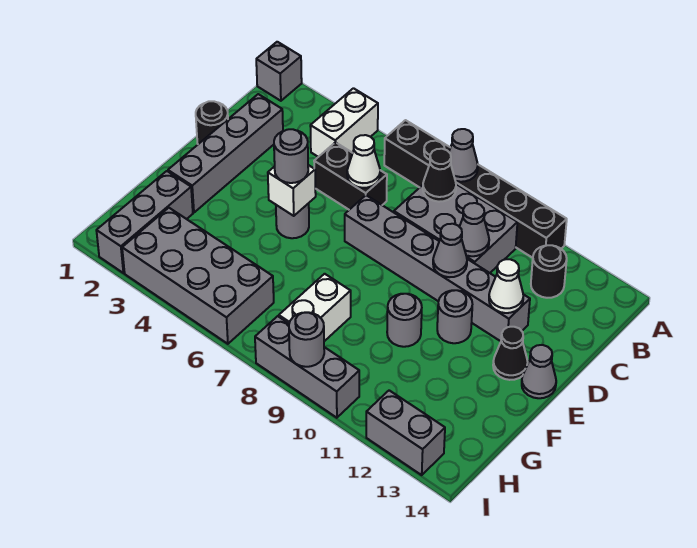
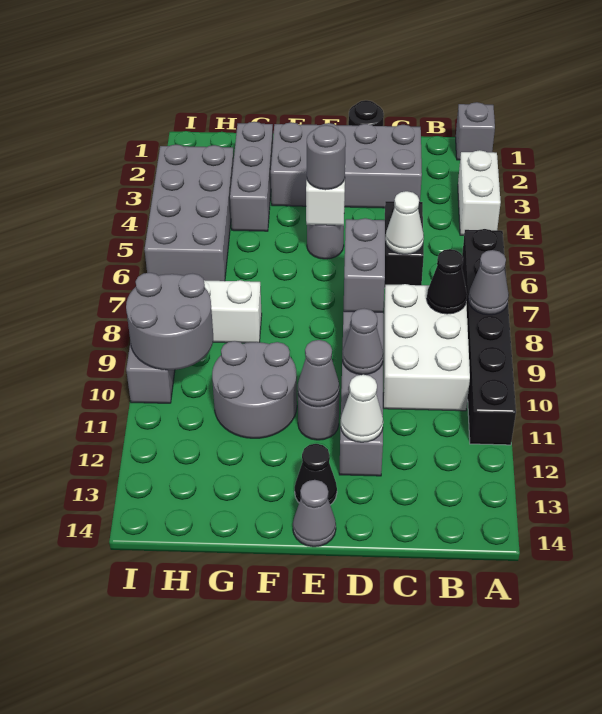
white 1x2 brick [310,88,378,157] -> white 1x2 brick turned to [458,150,501,235]
grey 2x3 brick [394,184,517,273] -> white 2x3 brick [383,284,470,411]
black 1x1 round brick [531,245,567,298] -> none
grey 1x4 brick [168,94,283,213] -> grey 2x4 brick [271,122,422,208]
grey 1x1 cone [459,203,489,256] -> grey 1x1 cone moved to [298,340,339,407]
grey 1x1 round brick [387,294,422,347] -> grey 2x2 round brick [212,341,297,438]
grey 1x3 brick [96,171,193,273] -> grey 1x3 brick turned to [230,122,273,231]
grey 1x1 round brick [289,312,324,367] -> grey 2x2 round brick [126,273,213,370]
grey 1x2 brick [366,390,445,475] -> grey 1x2 brick moved to [344,218,385,312]

